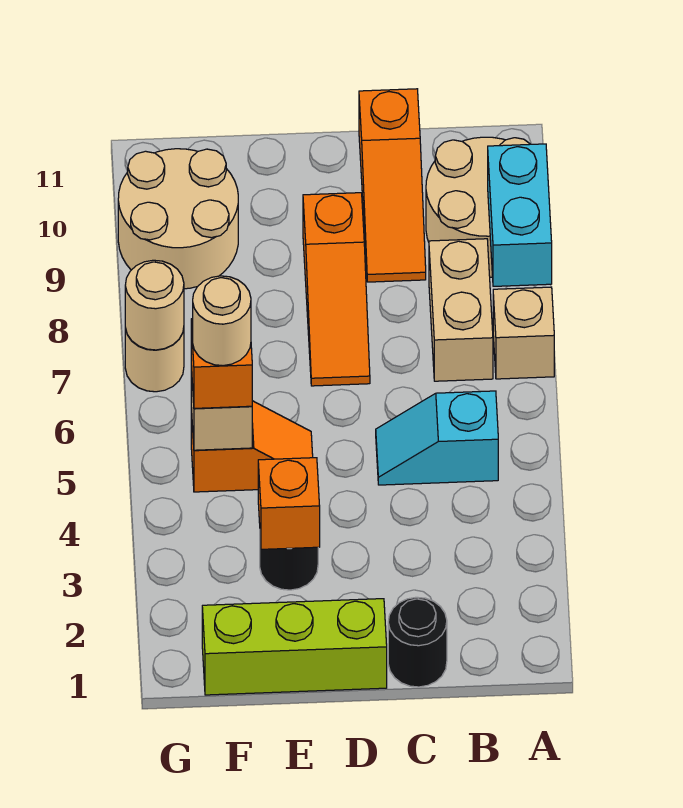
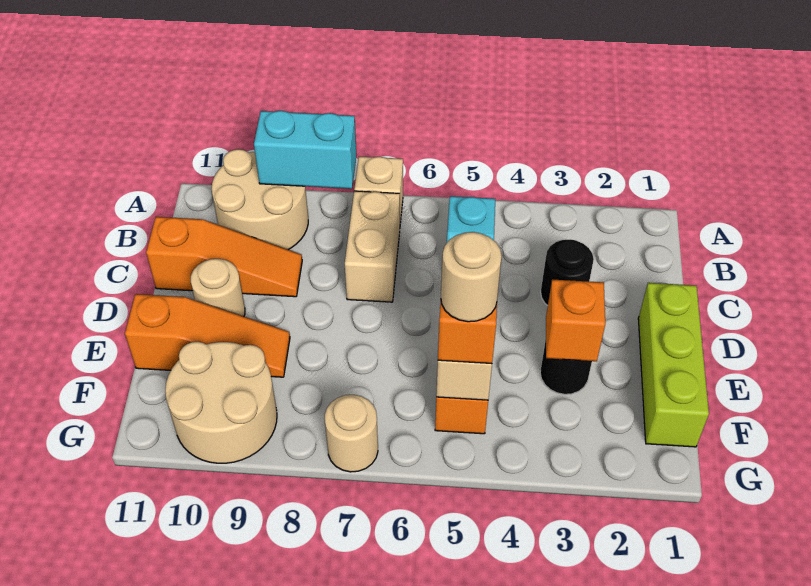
tan 1x2 brick [429,239,493,381] -> tan 1x2 brick turned to [345,191,400,302]
black 1x1 round brick [388,597,447,687] -> black 1x1 round brick moved to [541,239,594,306]
orange 1x3 slope [303,193,370,386] -> orange 1x3 slope moved to [125,294,290,377]
tan 1x1 round brick [125,260,184,350] -> tan 1x1 round brick moved to [191,259,245,316]

